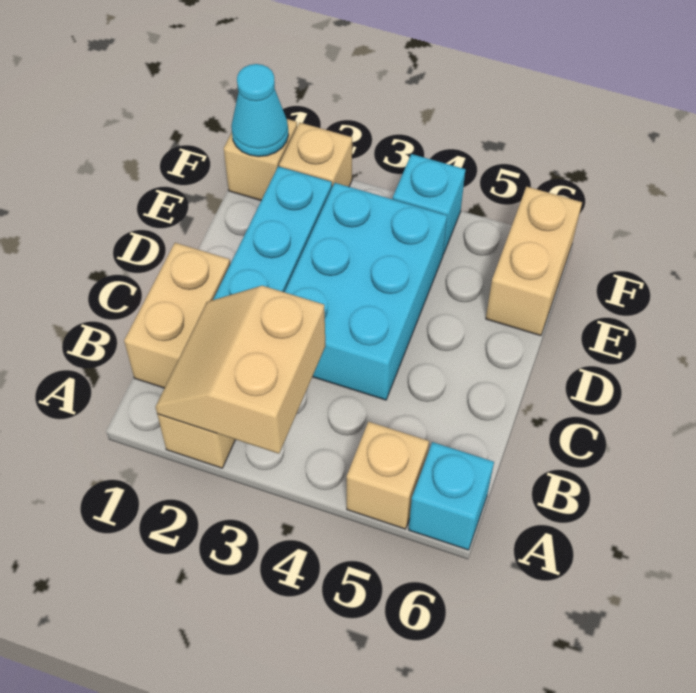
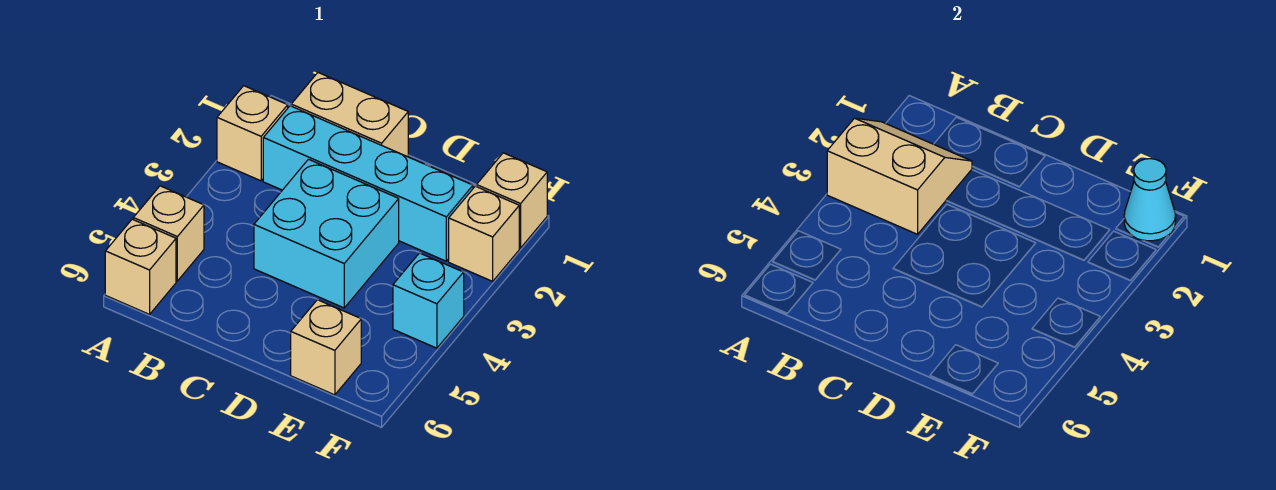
cyan 1x1 brick [409,442,494,550] -> tan 1x1 brick [105,219,176,314]
cyan 2x3 brick [285,183,447,400] -> cyan 2x2 brick [254,159,399,308]
tan 1x2 brick [486,187,582,336] -> tan 1x1 brick [291,300,361,395]

